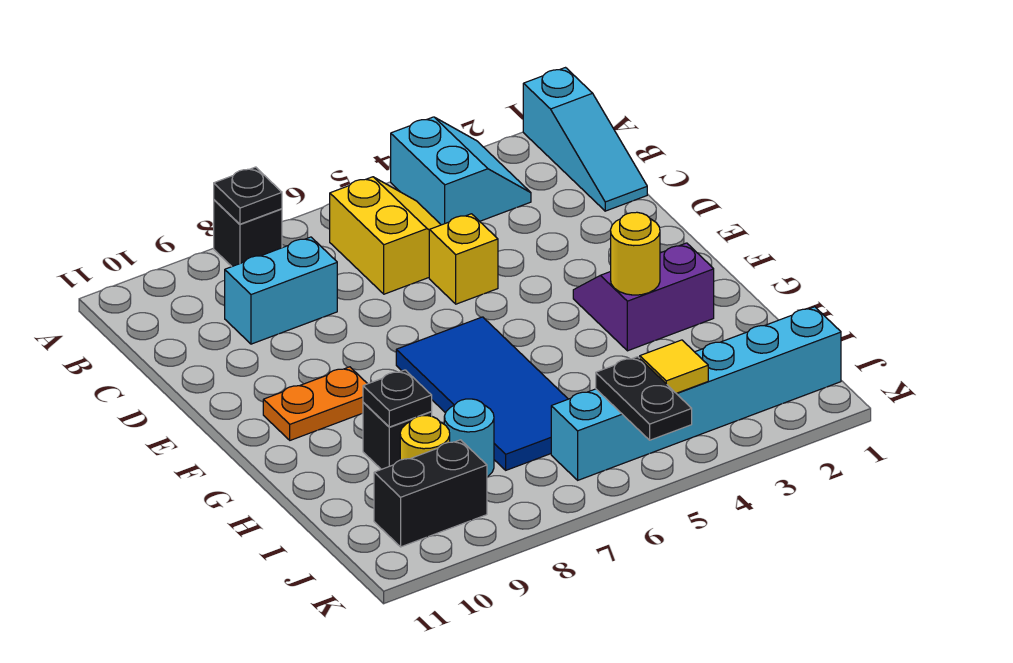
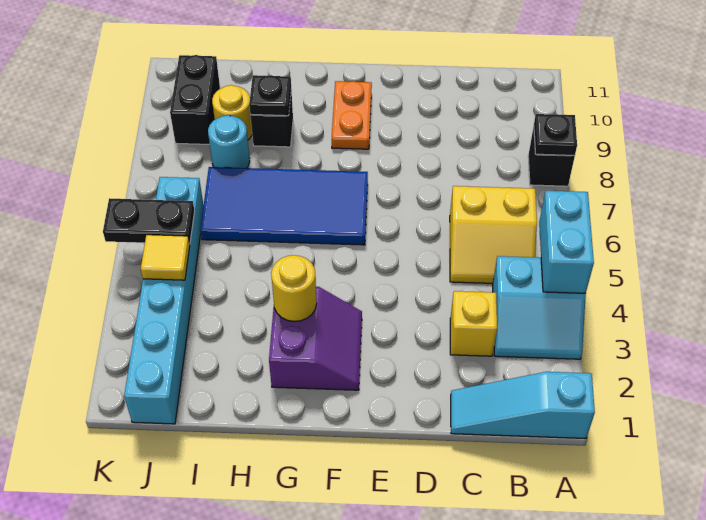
cyan 1x2 brick [225,237,337,344] -> cyan 1x2 brick moved to [539,191,594,293]
yellow 1x1 brick [429,214,498,304] -> yellow 1x1 brick moved to [450,291,497,356]

